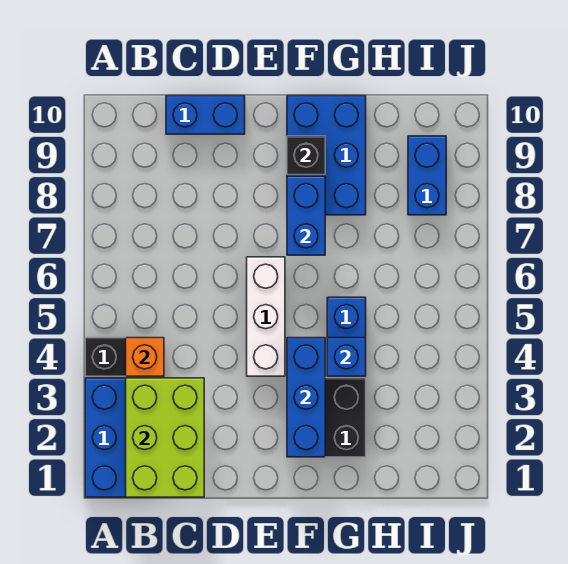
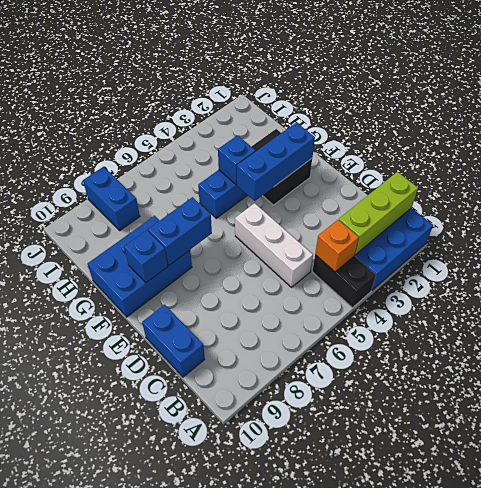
lime 2x3 brick [126,378,204,497] -> lime 1x3 brick [339,172,418,255]
white 1x3 brick [247,257,285,376] -> white 1x3 brick turned to [235,203,313,287]
black 1x1 brick [287,136,325,175] -> blue 1x1 brick [124,230,168,283]
blue 1x2 brick [408,136,446,215] -> blue 1x2 brick turned to [83,167,140,230]

